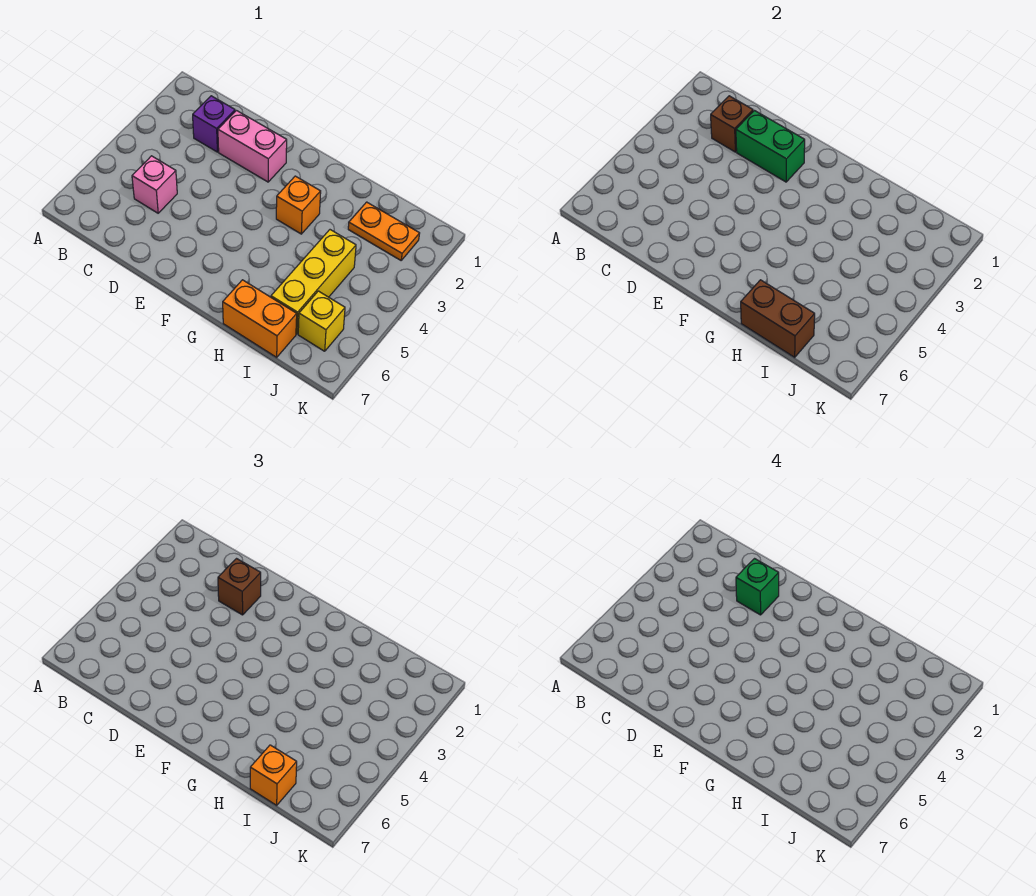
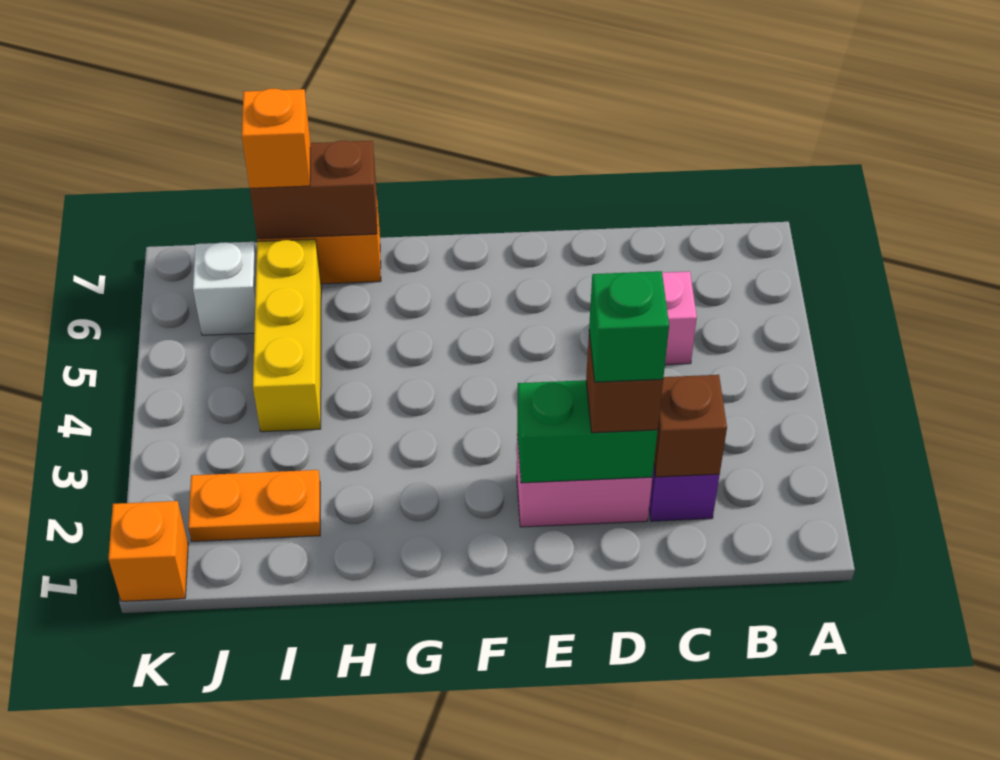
orange 1x1 brick [276,176,321,234] -> orange 1x1 brick moved to [108,501,188,601]
yellow 1x1 brick [298,291,345,351] -> white 1x1 brick [193,242,257,335]

